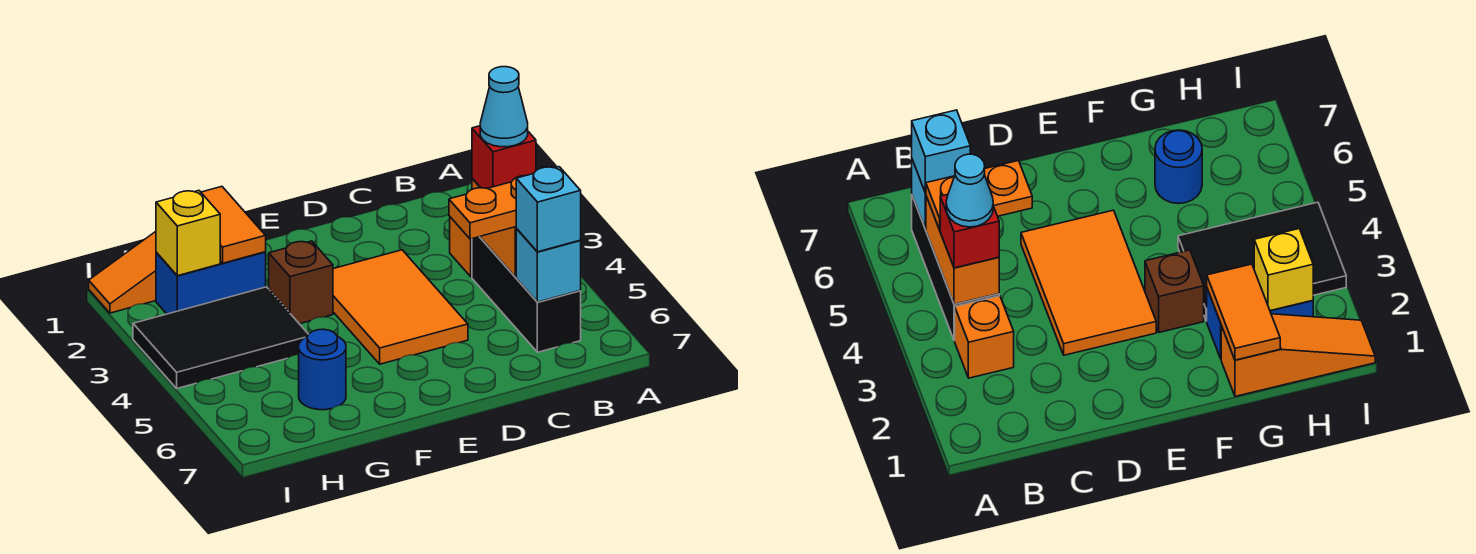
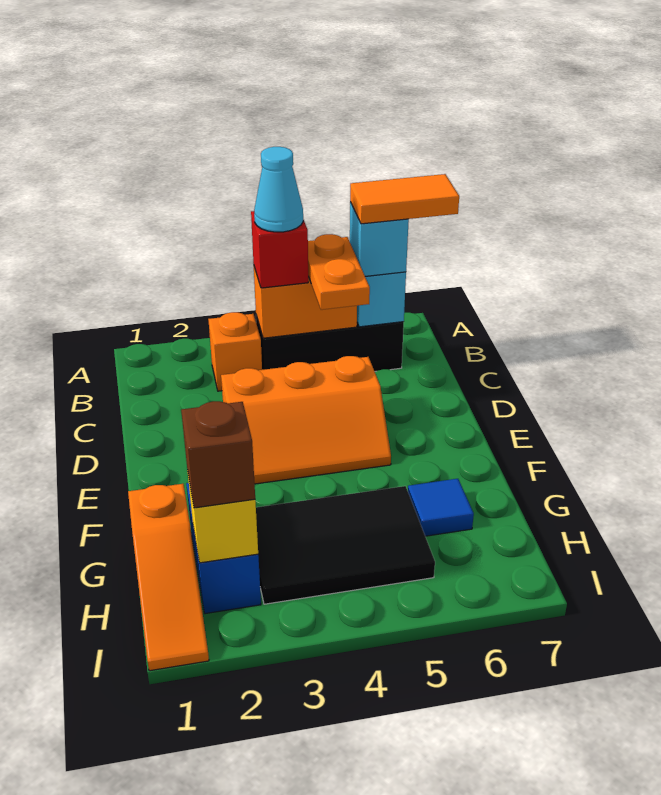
orange 2x3 tile [333,250,468,364] -> orange 2x3 slope [221,356,391,484]
brown 1x1 brick [269,241,333,324] -> brown 1x1 brick moved to [181,401,255,508]
orange 1x2 tile [201,187,266,263] -> orange 1x2 tile moved to [350,174,459,224]
black 2x3 tile [133,287,309,388] -> black 2x3 tile turned to [256,486,435,604]
blue 1x1 round brick [299,329,346,410] -> blue 1x1 tile [408,479,474,536]

